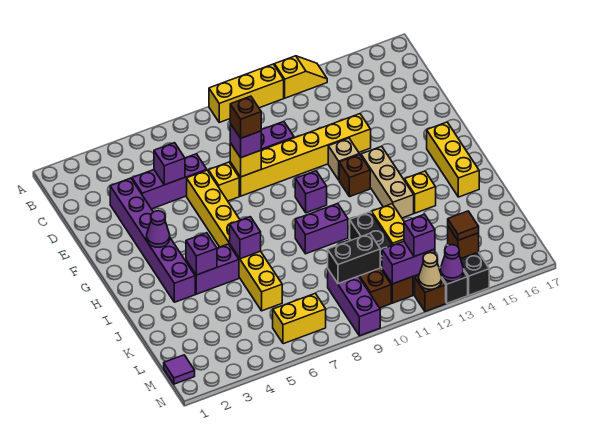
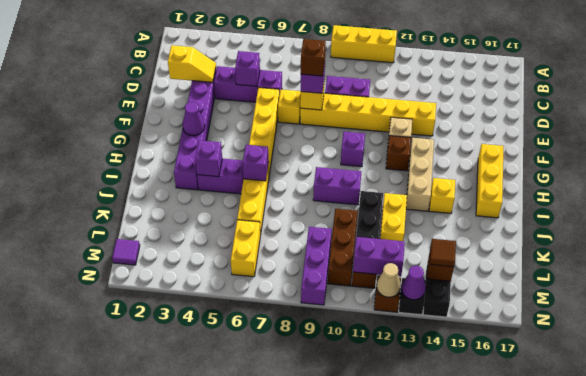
yellow 1x2 slope [274,56,327,98] -> yellow 1x2 slope moved to [168,45,216,82]
black 1x2 brick [328,234,380,284] -> none
yellow 1x2 brick [273,293,326,344] -> yellow 1x2 brick turned to [231,220,260,277]
purple 1x1 brick [404,214,435,257] -> none

